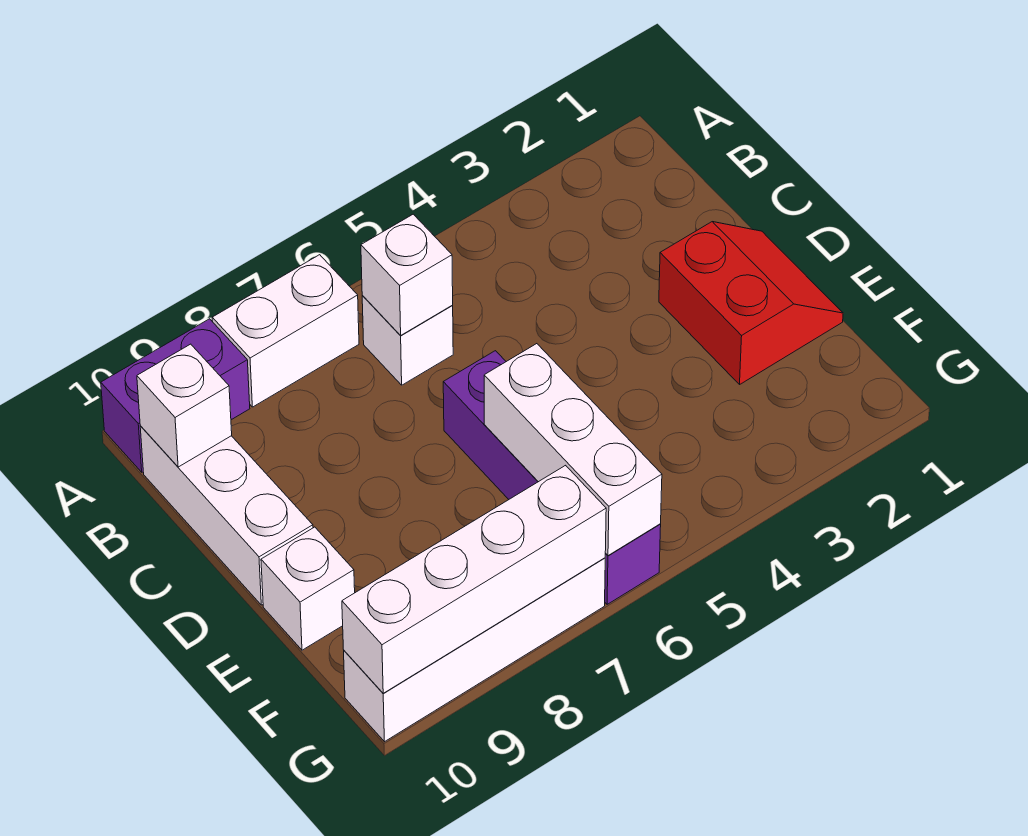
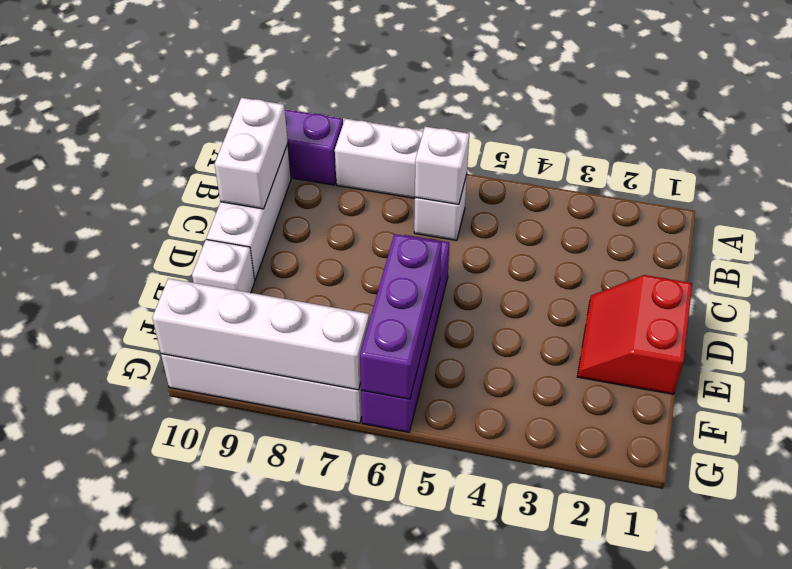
white 1x1 brick [137,344,232,467] -> white 1x2 brick [215,98,288,209]
red 2x2 slope [659,222,843,384] -> red 2x2 slope turned to [577,275,692,394]
white 1x3 brick [484,344,662,556] -> purple 1x3 brick [360,234,442,399]

